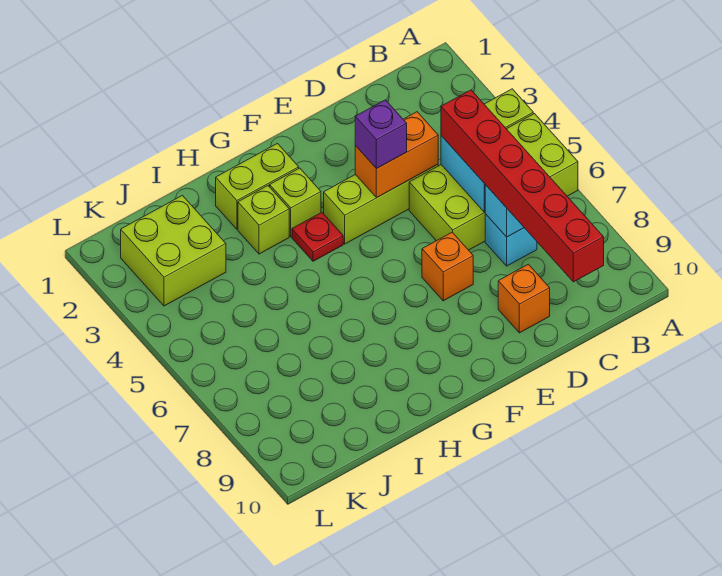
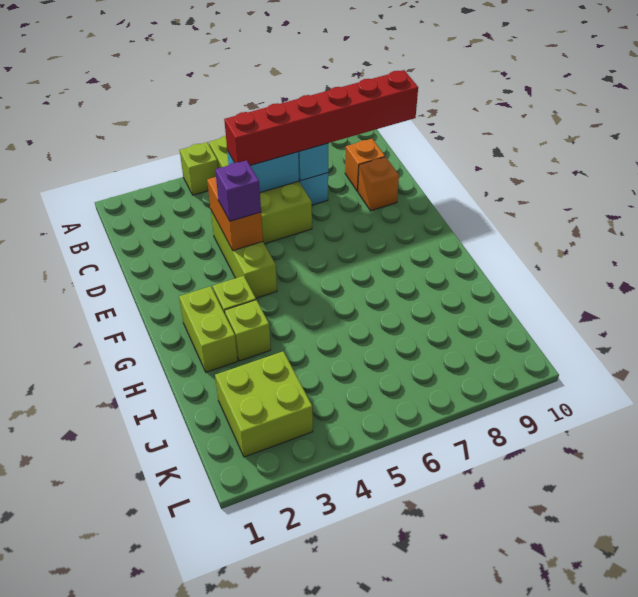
orange 1x1 brick [422,232,473,301] -> orange 1x1 brick moved to [345,139,385,191]
red 1x1 plate [292,212,343,261] -> none

